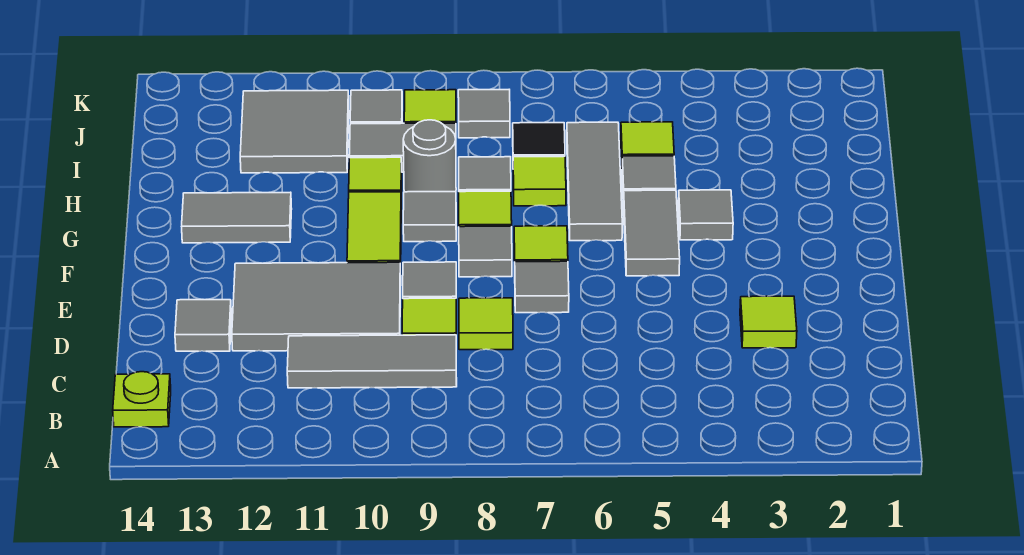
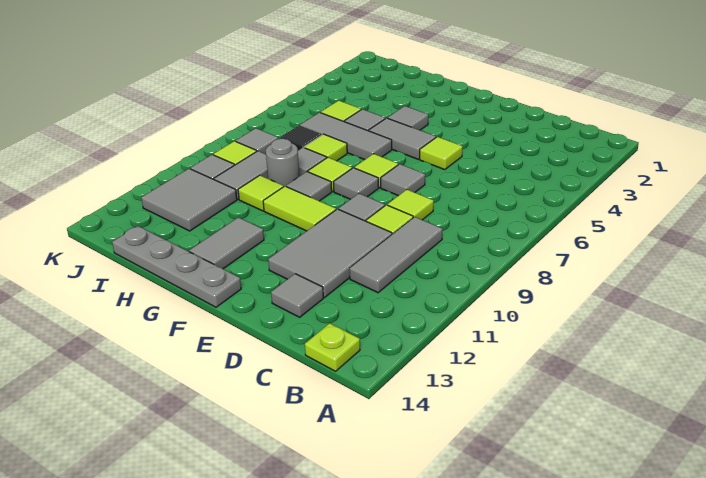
lime 1x1 tile [740,296,797,348] -> lime 1x1 tile moved to [420,137,463,170]
none -> grey 1x4 plate [112,226,241,307]

